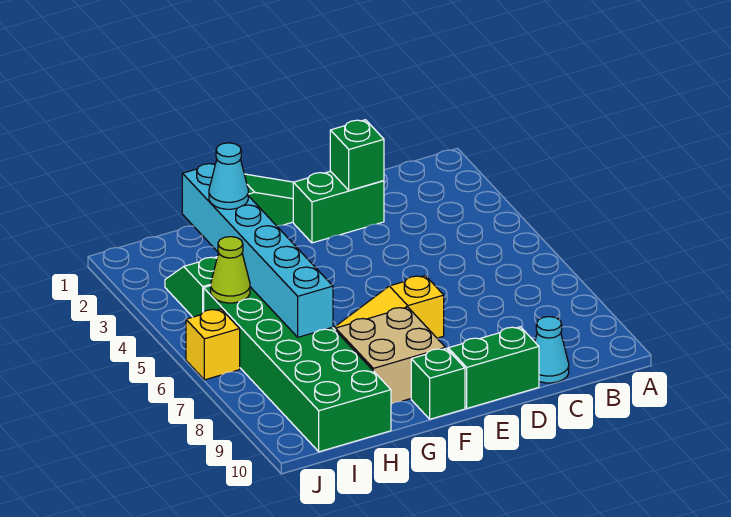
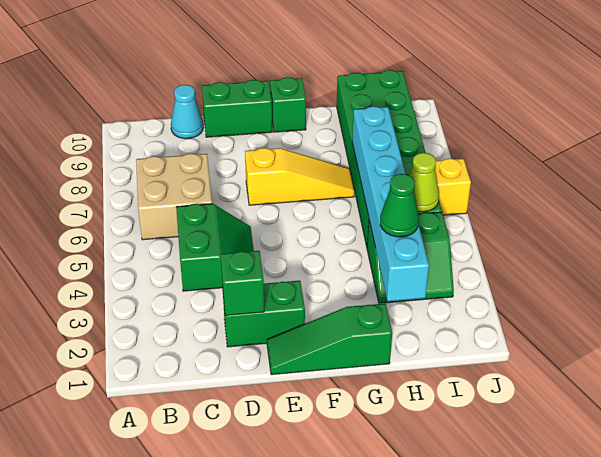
none -> green 2x2 slope [176,204,254,291]
tan 2x2 brick [336,307,446,404] -> tan 2x2 brick moved to [136,153,212,240]
cyan 1x1 cone [209,143,248,209] -> green 1x1 cone [380,174,419,237]

